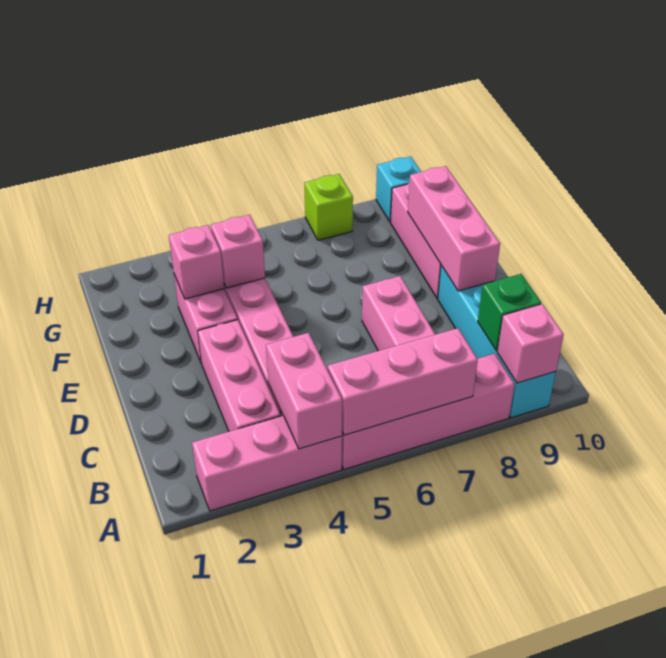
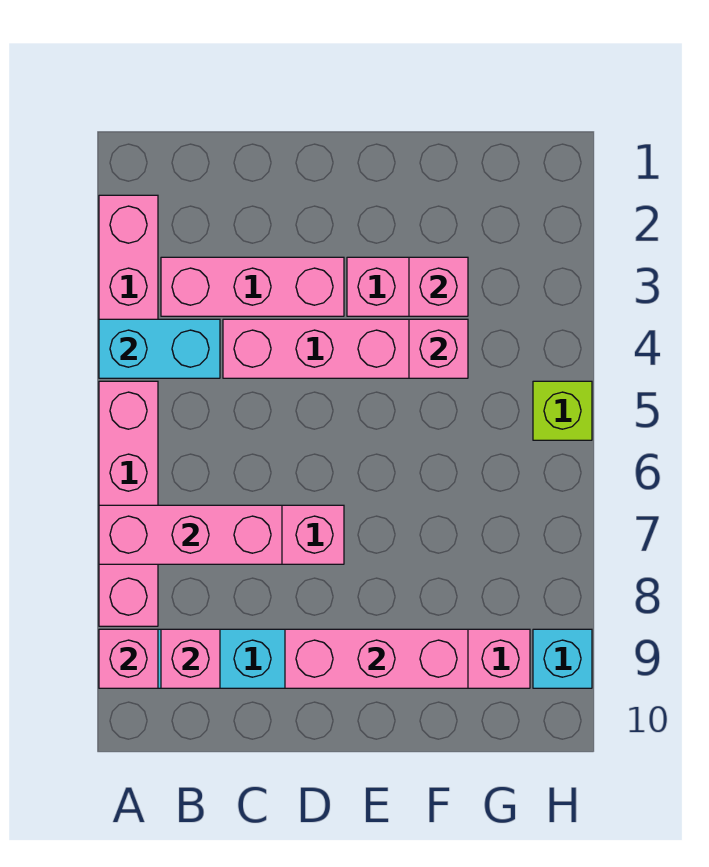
pink 1x2 brick [266,333,342,449] -> cyan 1x2 brick [99,319,220,378]
pink 1x3 brick [328,328,478,435] -> pink 1x3 brick turned to [99,505,282,564]
green 1x1 brick [478,274,541,351] -> pink 1x1 brick [161,629,220,688]
lime 1x1 brick [304,174,353,240] -> lime 1x1 brick moved to [533,381,592,440]

